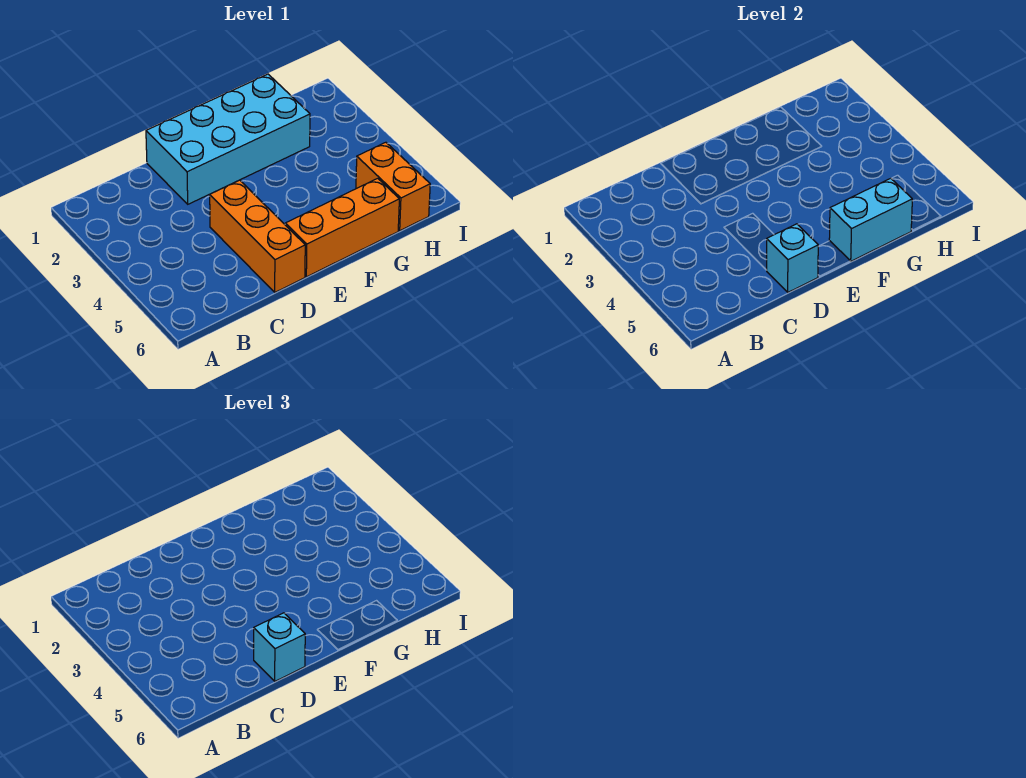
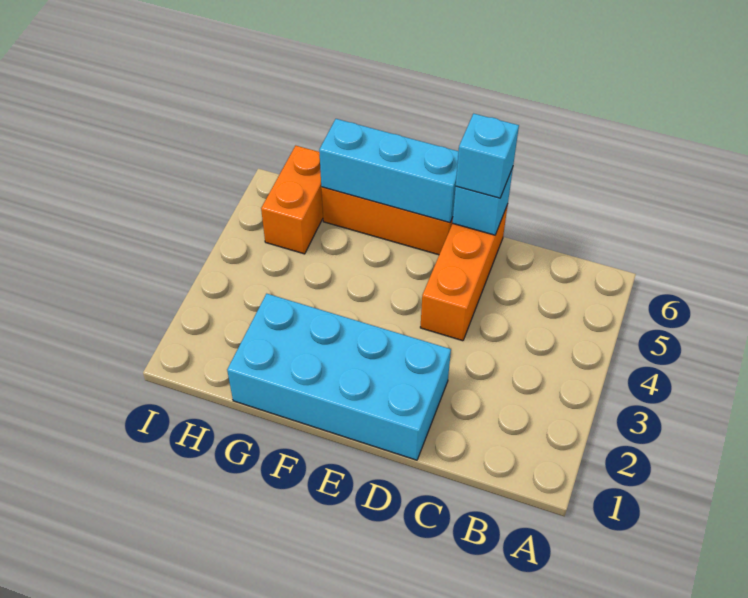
cyan 1x2 brick [829,178,912,261] -> cyan 1x3 brick [319,119,459,223]

